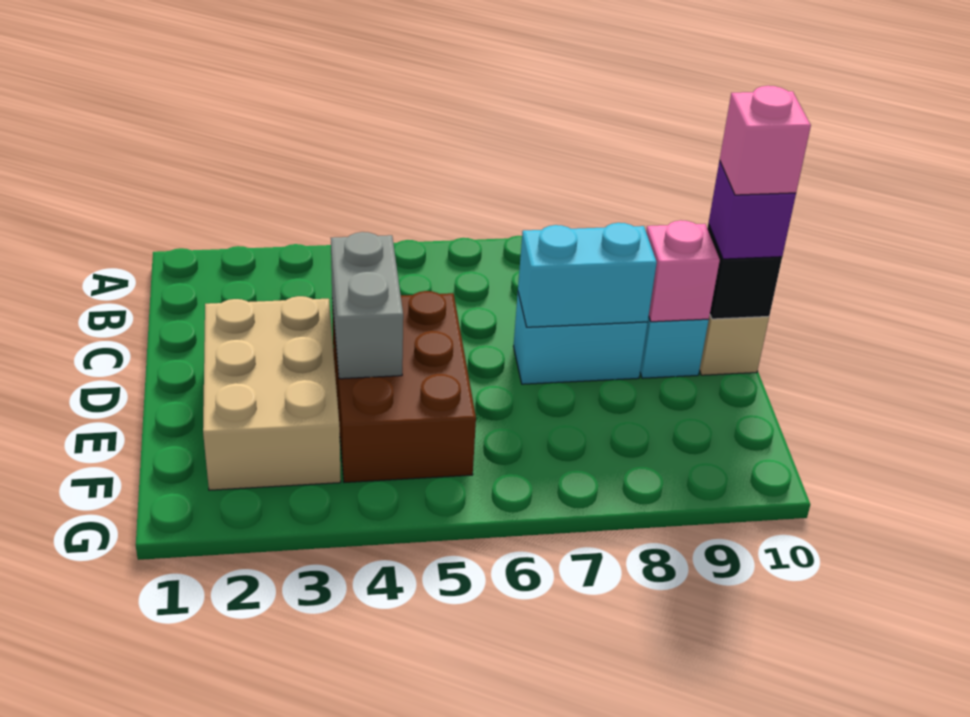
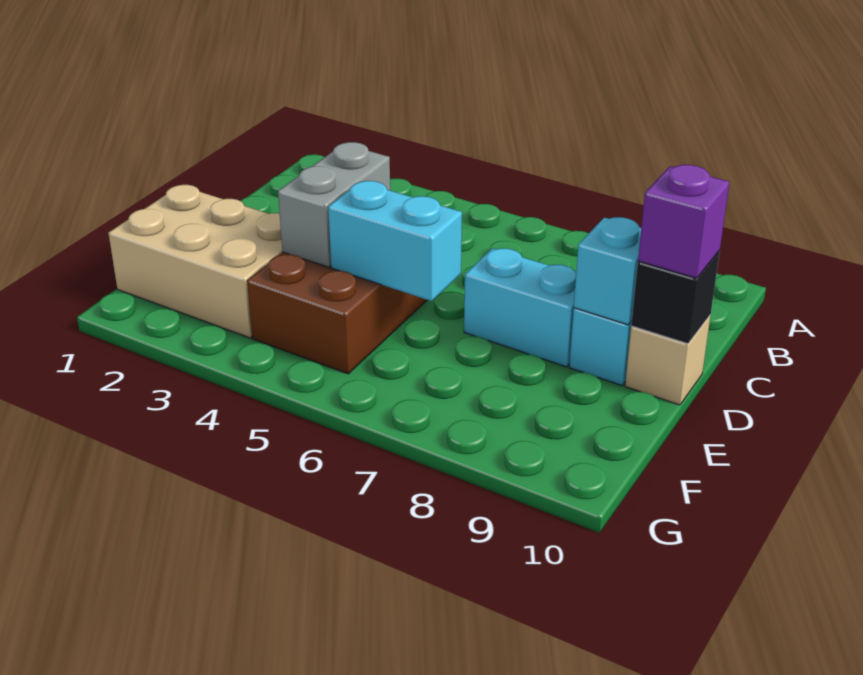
tan 2x3 brick [203,296,341,490] -> tan 2x3 brick turned to [109,185,283,338]
cyan 1x2 brick [518,223,657,327] -> cyan 1x2 brick moved to [328,181,462,301]
pink 1x1 brick [646,220,720,322] -> cyan 1x1 brick [574,217,641,325]
pink 1x1 brick [720,86,811,195] -> none

